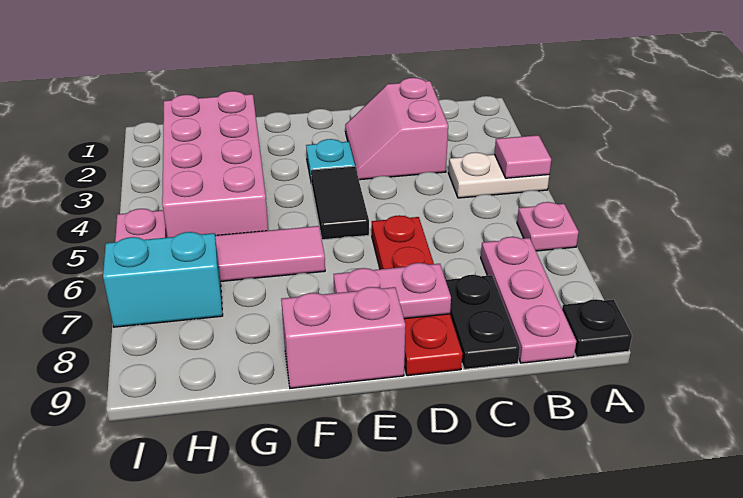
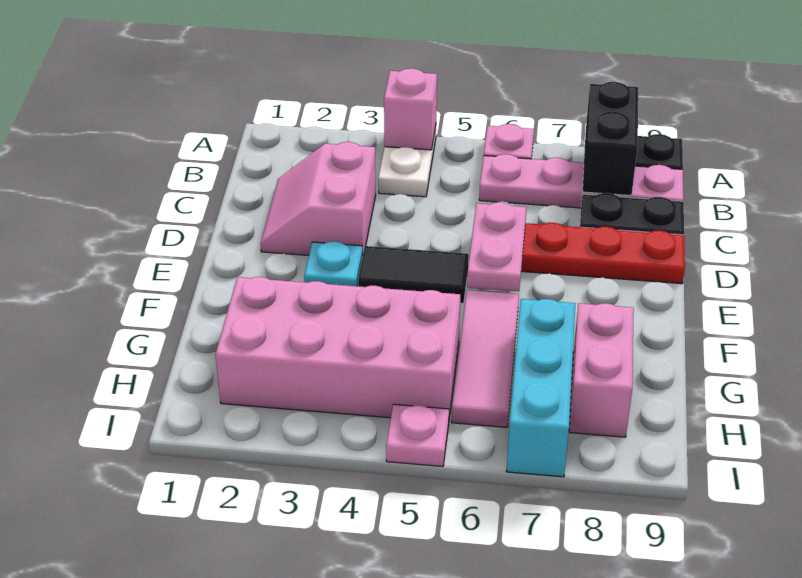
pink 1x1 tile [495,135,551,178] -> pink 1x1 brick [384,68,437,150]
none -> black 1x2 brick [582,82,638,196]
pink 1x3 plate [481,237,576,363] -> pink 1x4 plate [479,154,684,208]
pink 2x2 slope [345,78,448,180] -> pink 2x2 slope turned to [261,142,376,255]
pink 1x2 plate [334,263,451,319] -> pink 1x2 plate moved to [467,202,526,292]
pink 1x2 brick [281,287,405,389] -> pink 1x2 brick moved to [569,303,634,437]
cyan 1x2 brick [103,232,223,327] -> cyan 1x3 brick [506,299,576,477]

